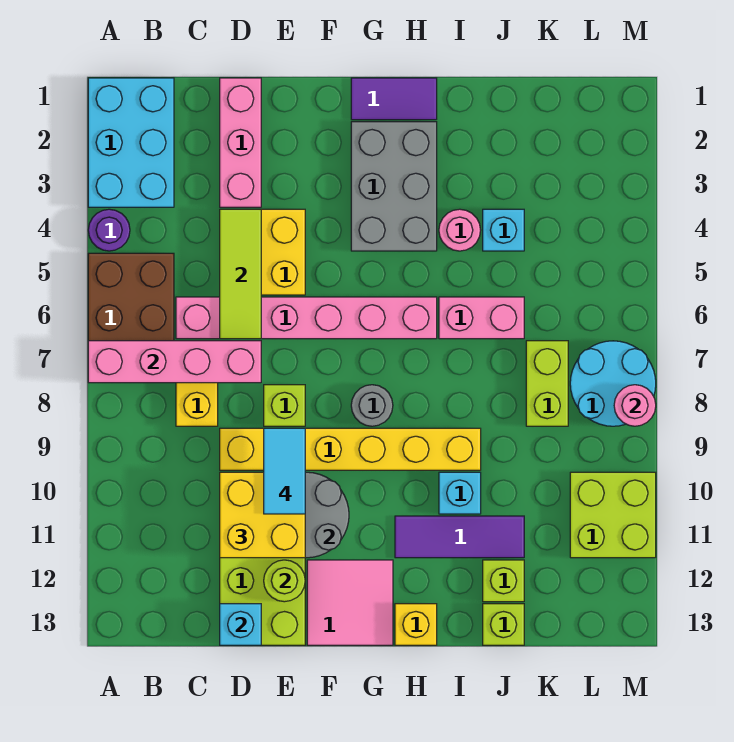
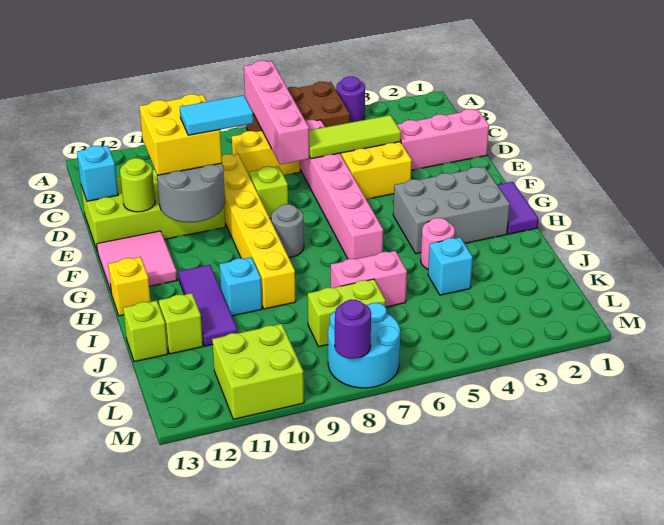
cyan 2x3 brick [88,78,174,207] -> none
pink 1x2 brick [439,297,524,339] -> pink 1x2 brick turned to [331,251,407,307]
pink 1x1 round brick [614,385,656,426] -> purple 1x1 round brick [335,300,371,359]

